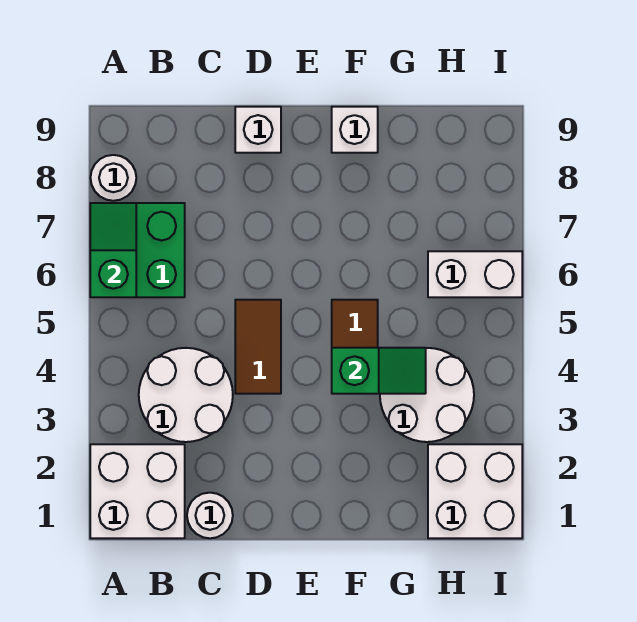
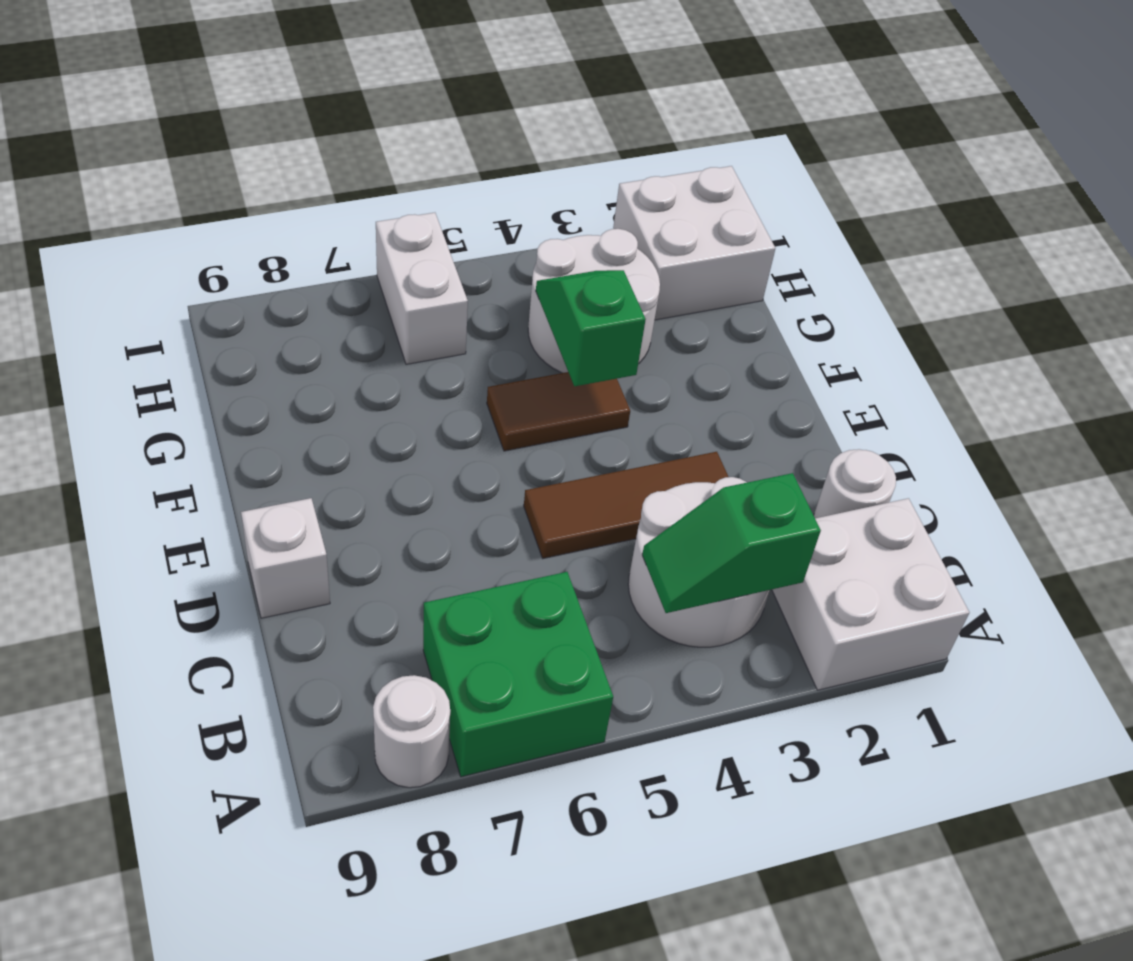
green 1x2 slope [90,203,136,297] -> green 1x2 slope moved to [642,473,821,613]
brown 1x2 tile [235,300,281,394] -> brown 1x3 tile [524,452,728,558]
white 1x1 brick [332,107,378,153] -> none

